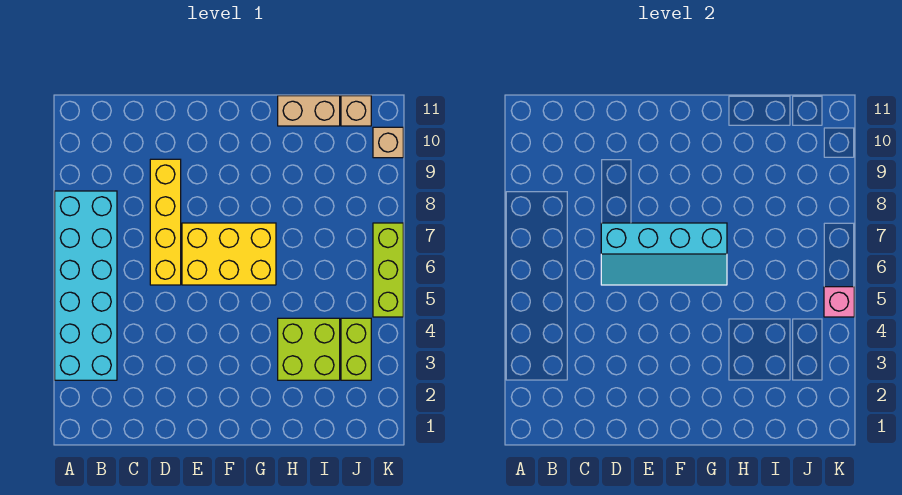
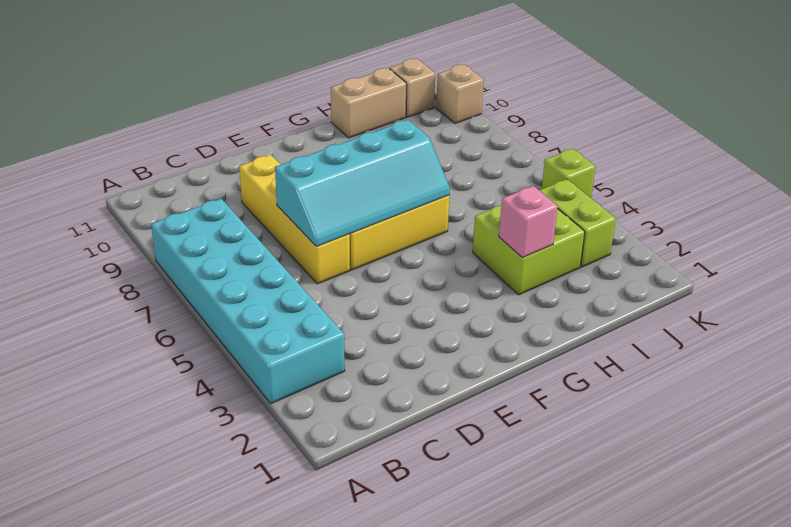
lime 1x3 brick [373,223,403,317] -> lime 1x1 brick [542,149,596,198]
pink 1x1 brick [824,287,854,317] -> pink 1x1 brick moved to [499,186,558,258]

